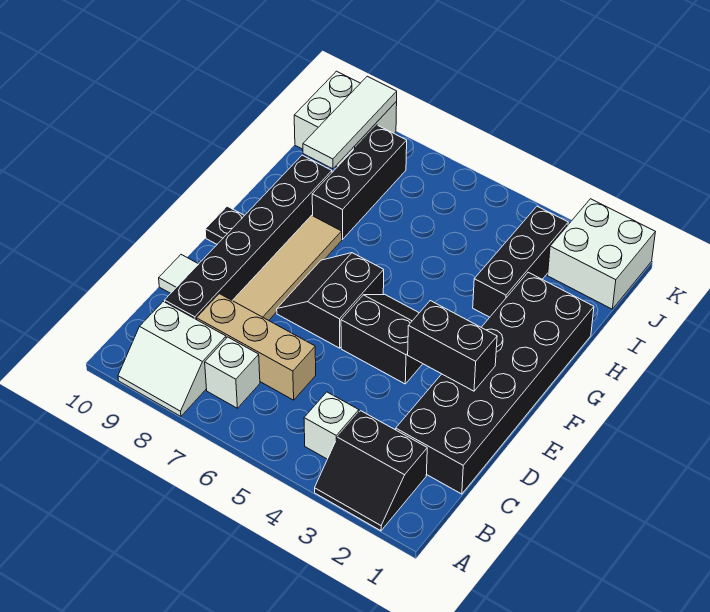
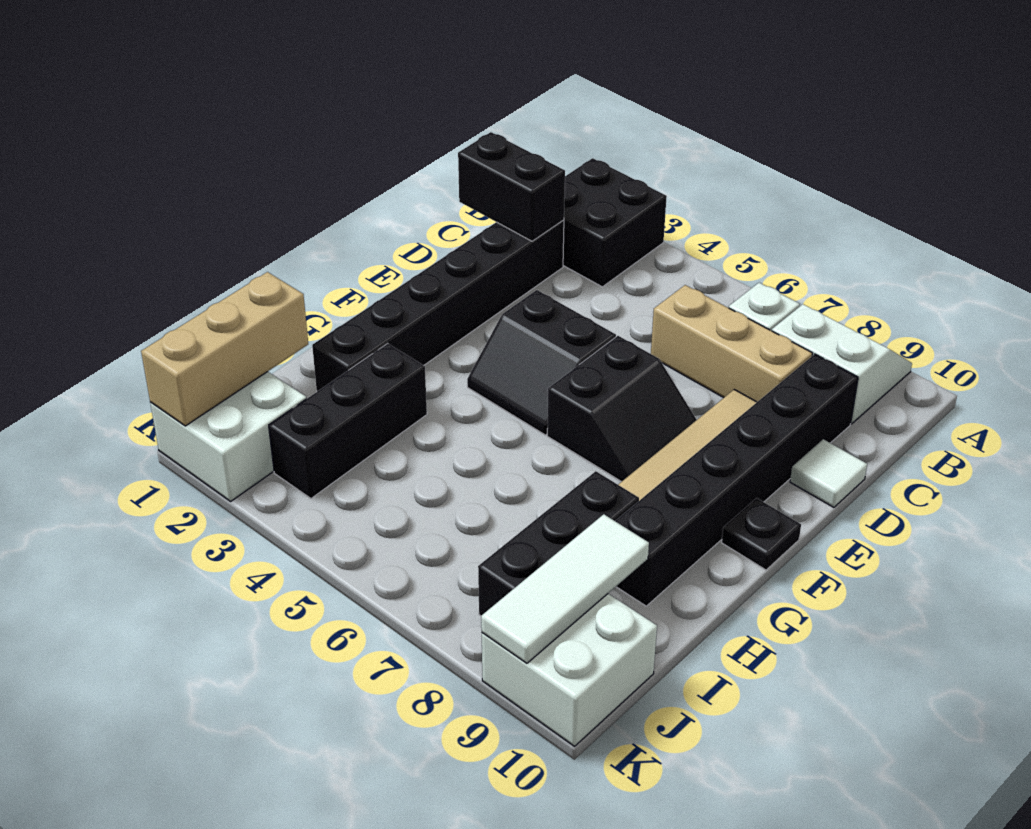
black 2x2 slope [315,411,427,531] -> black 2x2 brick [563,158,667,287]
white 1x1 brick [304,392,359,459] -> none
black 2x6 brick [396,272,594,494] -> black 1x6 brick [312,220,564,391]
black 1x2 brick [408,301,497,391] -> black 1x2 brick moved to [458,132,565,241]
none -> tan 1x3 brick [141,272,308,426]

